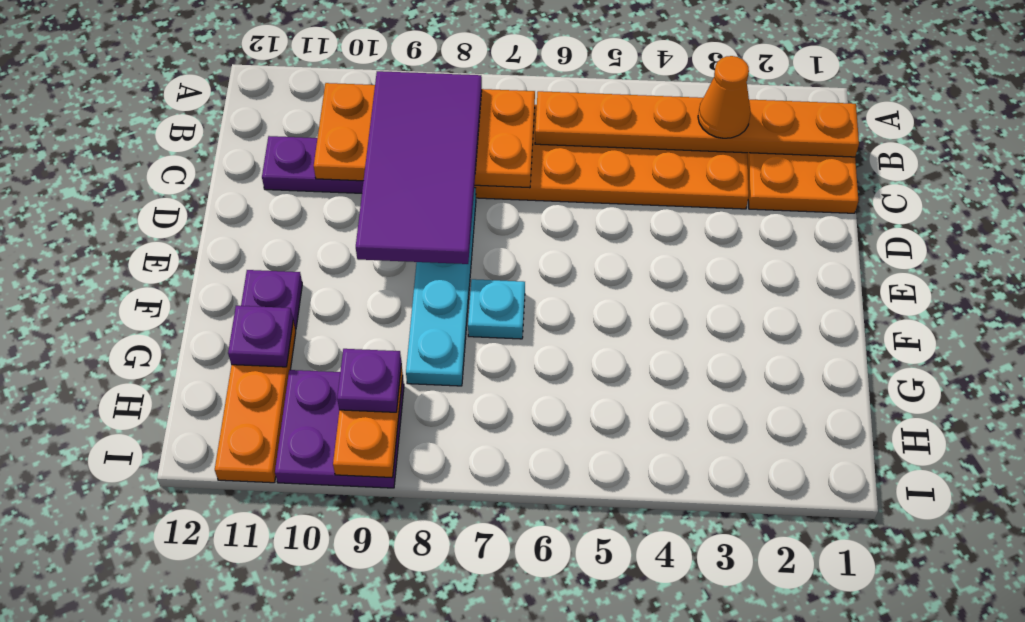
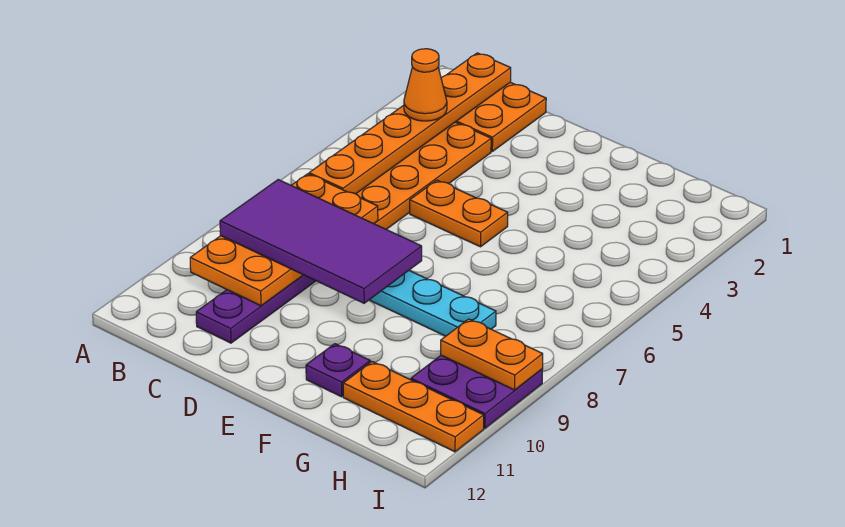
none -> orange 1x2 plate [410,180,508,247]
cyan 1x1 plate [468,279,525,339] -> none
purple 1x1 plate [228,306,293,367] -> none
purple 1x1 plate [337,349,401,412] -> none

